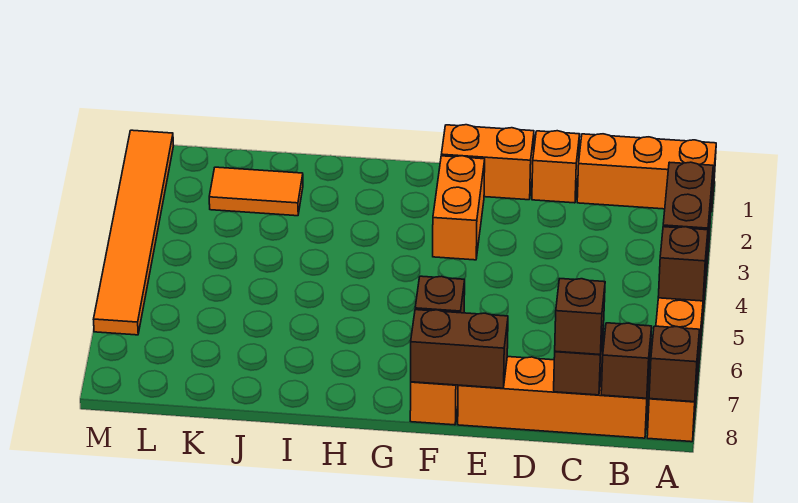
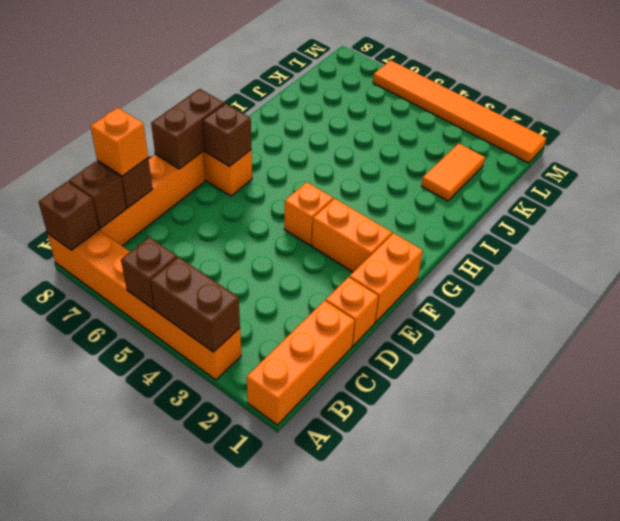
brown 1x1 brick [555,279,605,354] -> orange 1x1 brick [90,108,148,176]
none -> orange 1x1 brick [284,182,333,245]

